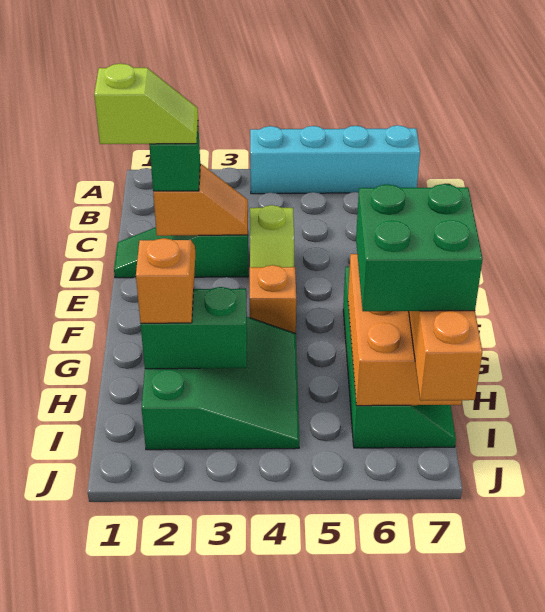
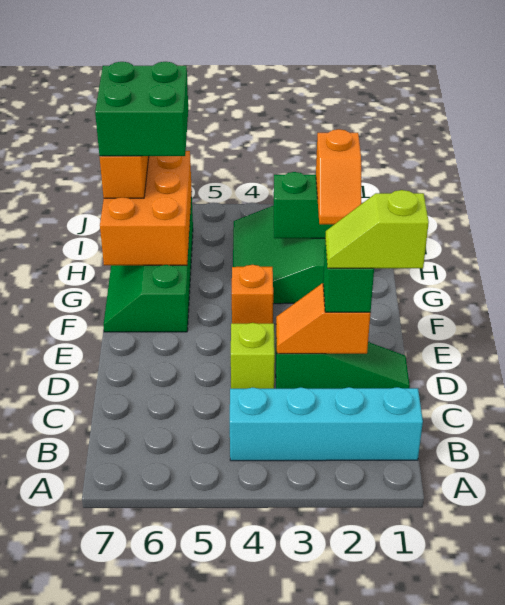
cyan 1x4 brick [250,125,420,194] -> cyan 1x4 brick moved to [230,387,423,461]

